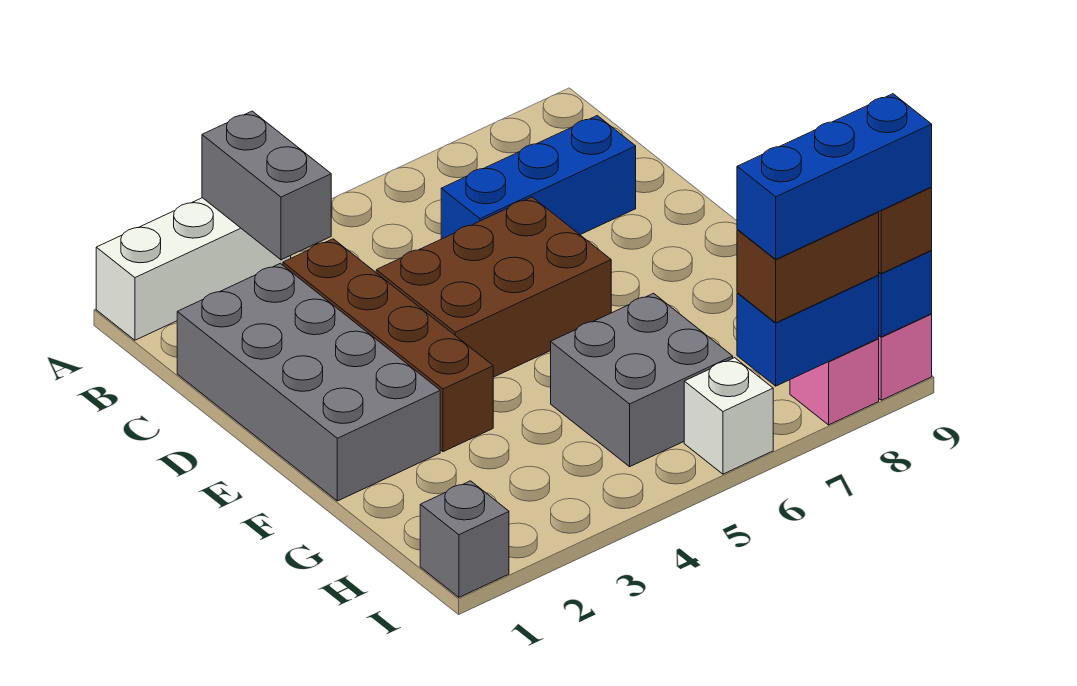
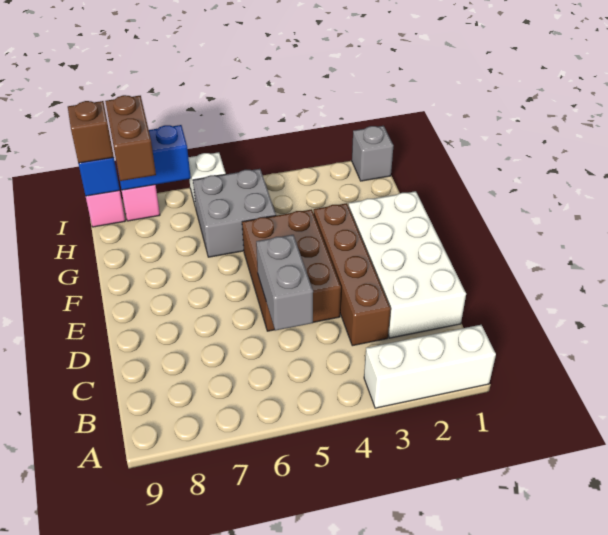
grey 1x2 brick [202,111,331,260] -> grey 1x2 brick moved to [256,235,313,331]
grey 2x4 brick [177,263,440,501] -> white 2x4 brick [348,191,466,338]
blue 1x3 brick [441,116,636,239] -> none
brown 2x3 brick [376,197,611,377] -> brown 2x3 brick turned to [242,209,341,331]
brown 1x2 brick [737,212,879,323] -> brown 1x2 brick turned to [105,95,156,181]
blue 1x3 brick [737,94,932,259] -> none

